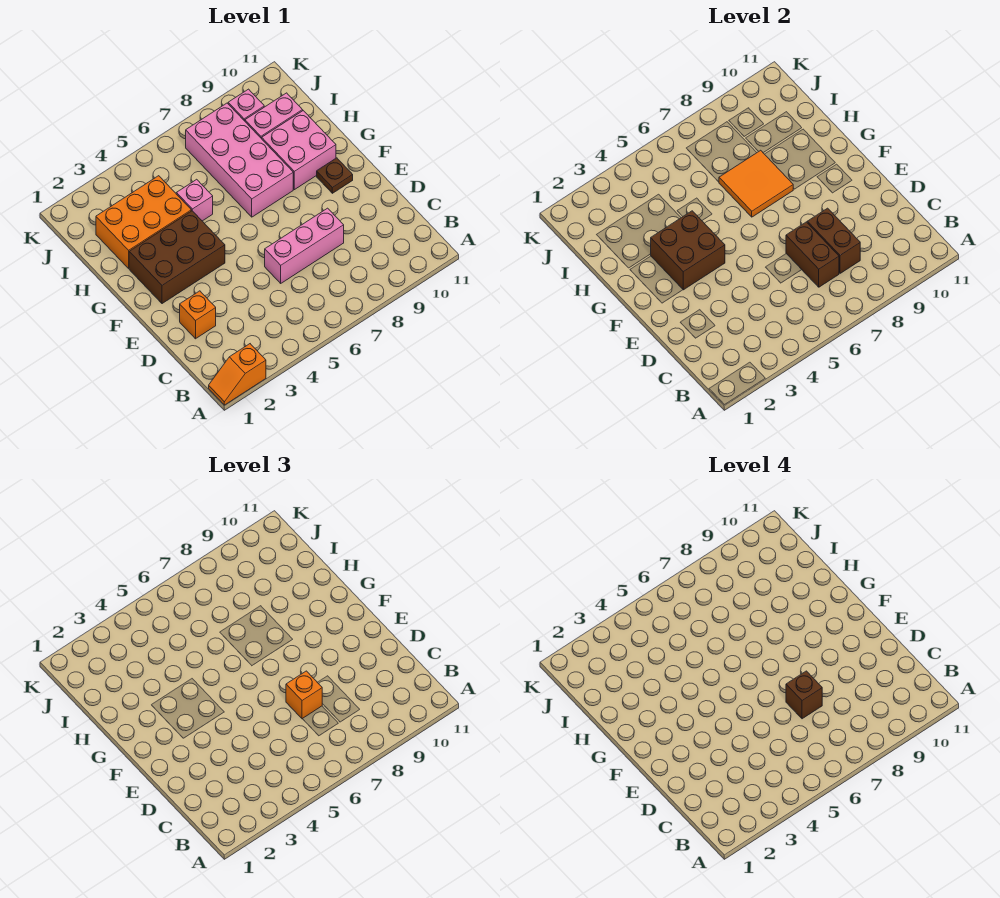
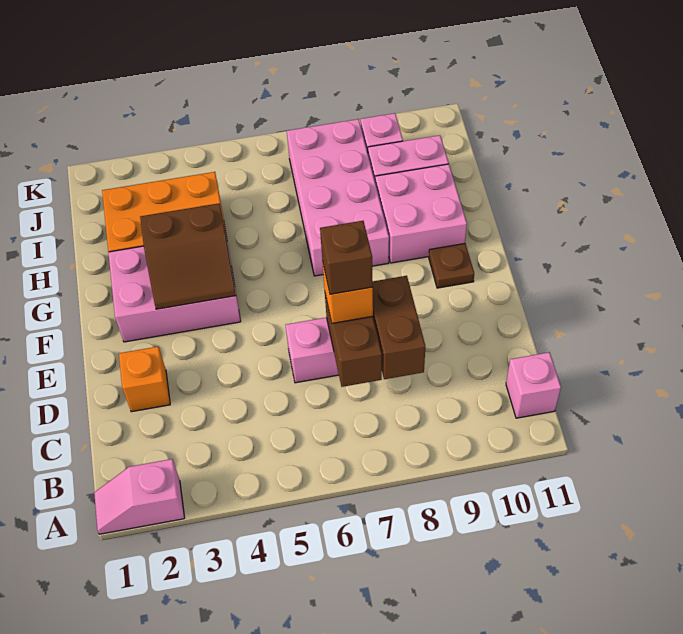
orange 1x2 slope [209,344,266,405] -> pink 1x2 slope [94,459,185,534]
brown 2x3 brick [129,211,225,304] -> pink 2x3 brick [108,244,241,342]
brown 2x2 brick [651,211,725,290] -> brown 2x2 slope [140,203,236,309]
orange 2x2 tile [719,150,793,217] -> none
pink 1x1 brick [176,179,213,221] -> pink 1x1 brick moved to [506,352,561,418]

